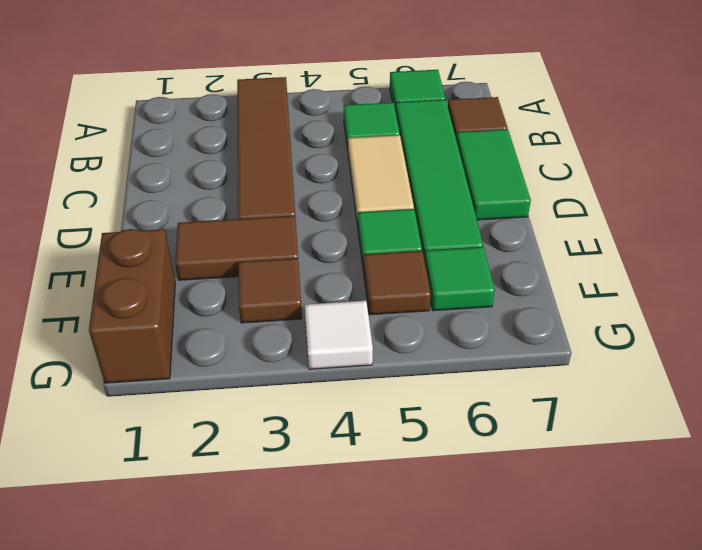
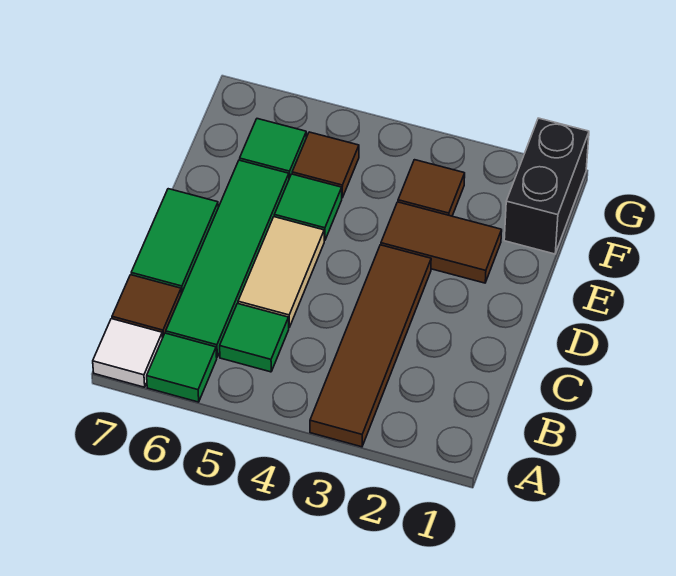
brown 1x2 brick [89,229,175,383] -> black 1x2 brick [504,118,589,254]
white 1x1 tile [305,301,373,369] -> white 1x1 tile moved to [93,319,162,387]

